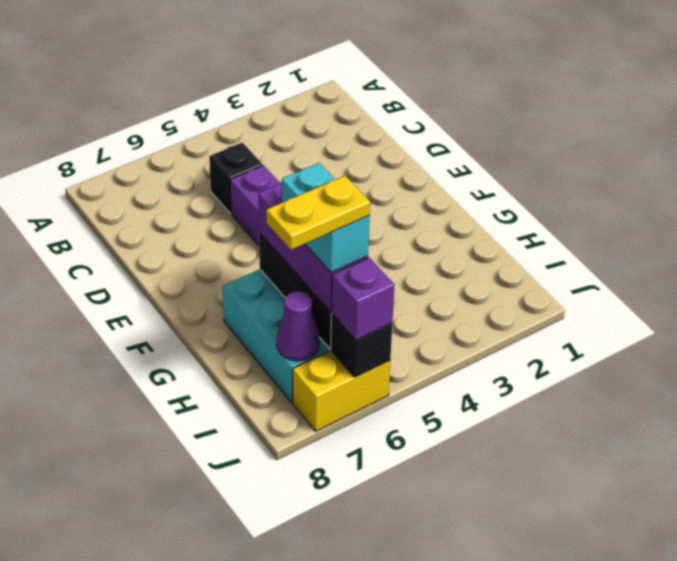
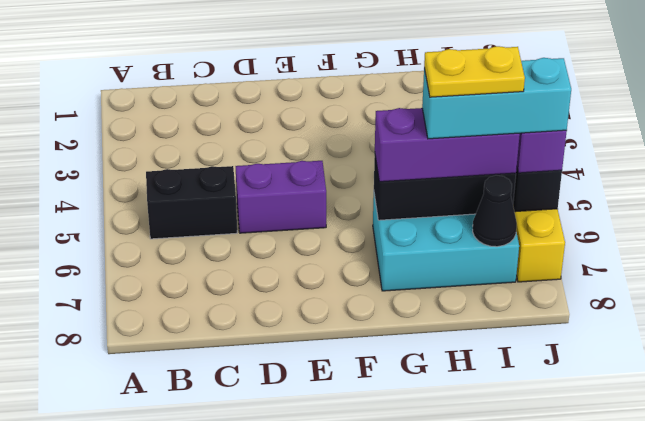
black 1x1 brick [209,142,263,214] -> black 1x2 brick [146,166,237,239]
cyan 1x2 brick [282,163,370,273] -> cyan 1x3 brick [422,58,571,139]
yellow 1x2 plate [266,176,370,250] -> yellow 1x2 plate turned to [424,46,525,97]
purple 1x1 cone [277,291,320,361] -> black 1x1 cone [473,175,517,247]

